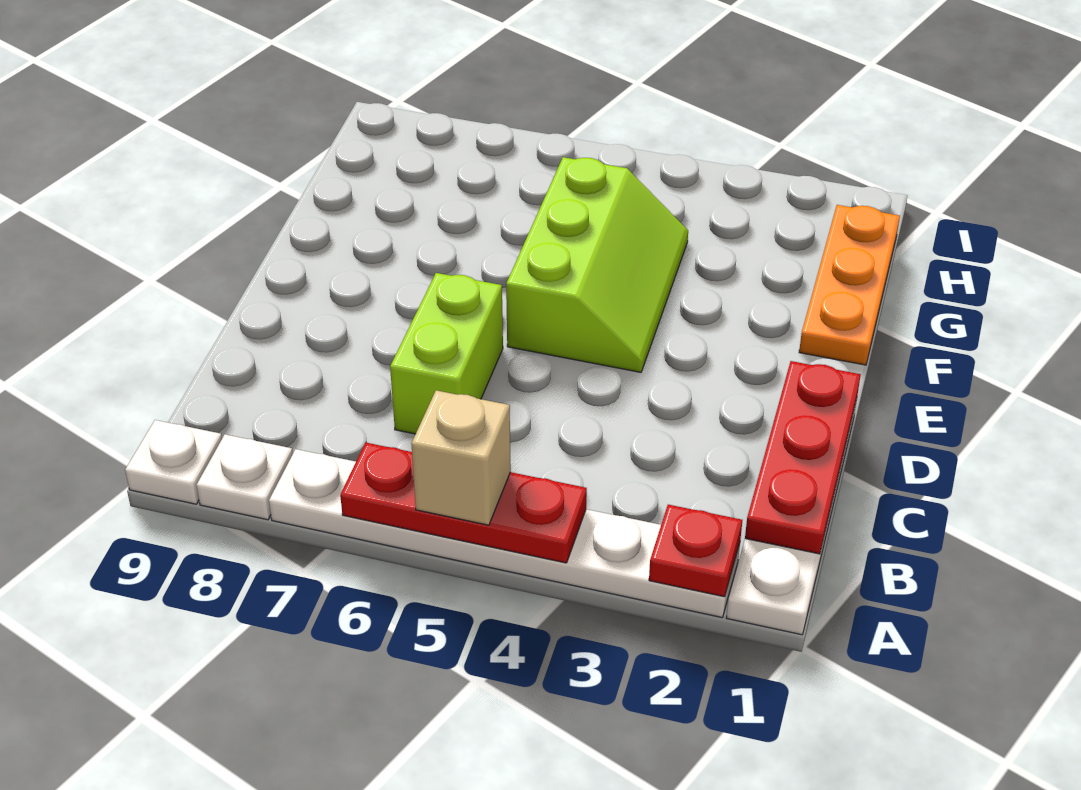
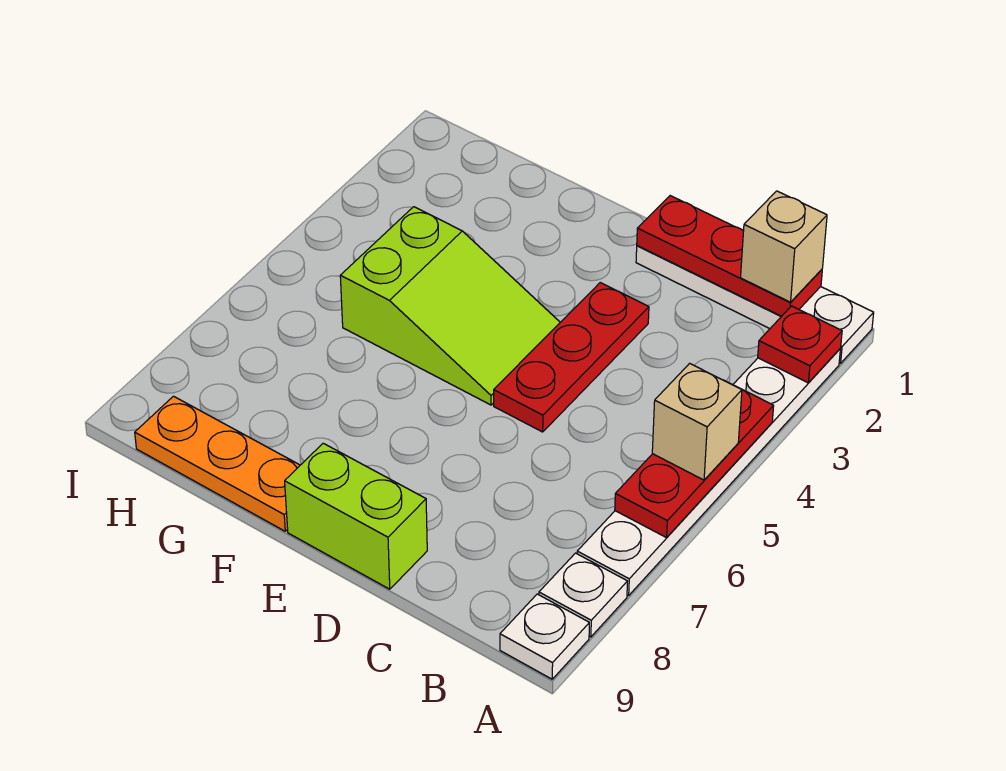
none -> tan 1x1 brick [741,191,827,302]
lime 1x2 brick [390,273,503,434] -> lime 1x2 brick moved to [285,443,427,589]
none -> red 1x3 plate [494,283,649,432]
lime 2x3 slope [506,157,688,372] -> lime 2x3 slope turned to [340,207,560,405]
orange 1x3 plate [799,205,900,365] -> orange 1x3 plate moved to [135,396,300,531]

